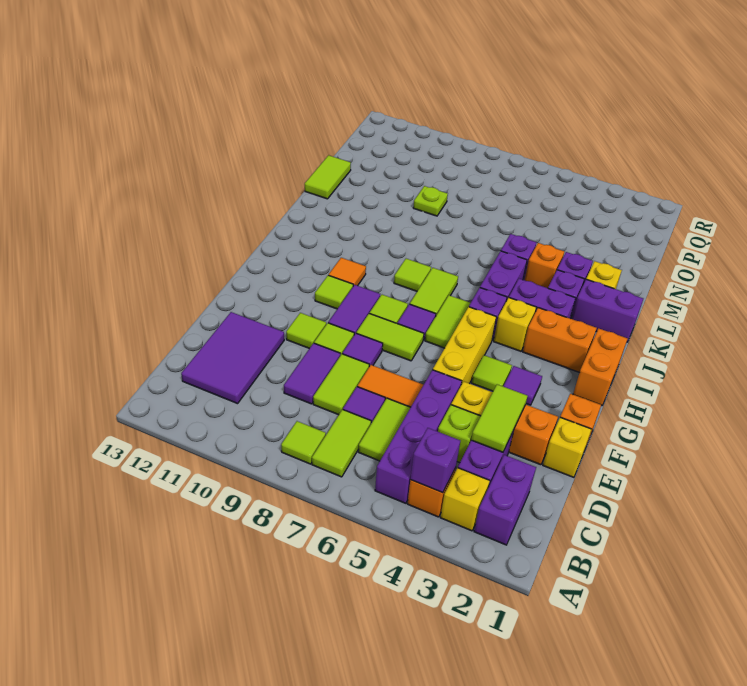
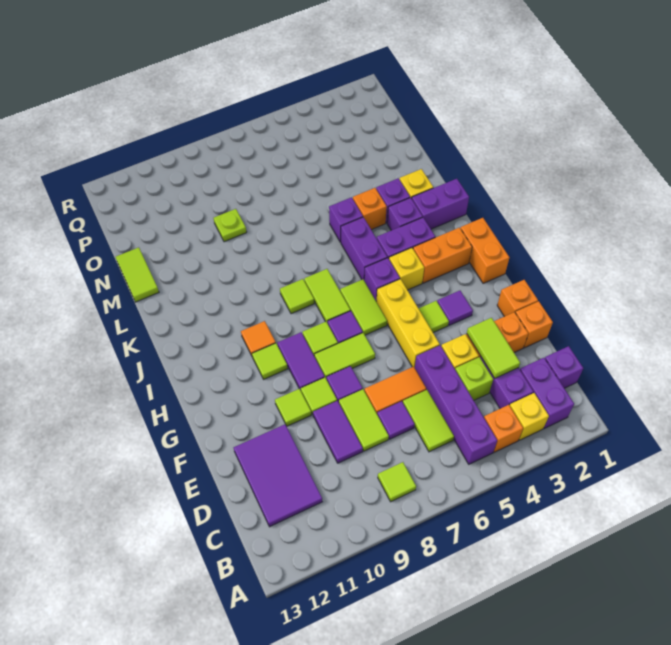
purple 1x1 brick [410,428,460,493] -> purple 1x1 brick moved to [545,346,583,388]
lime 1x2 tile [312,410,371,477] -> none
yellow 1x1 brick [543,417,591,477] -> orange 1x1 brick [516,301,553,348]

